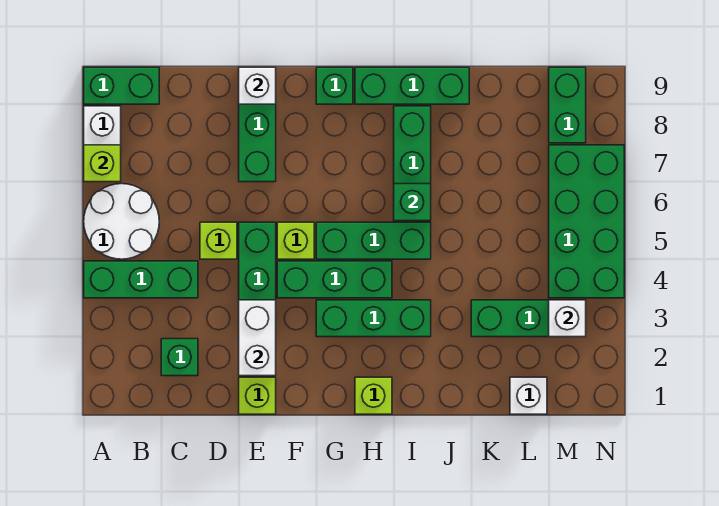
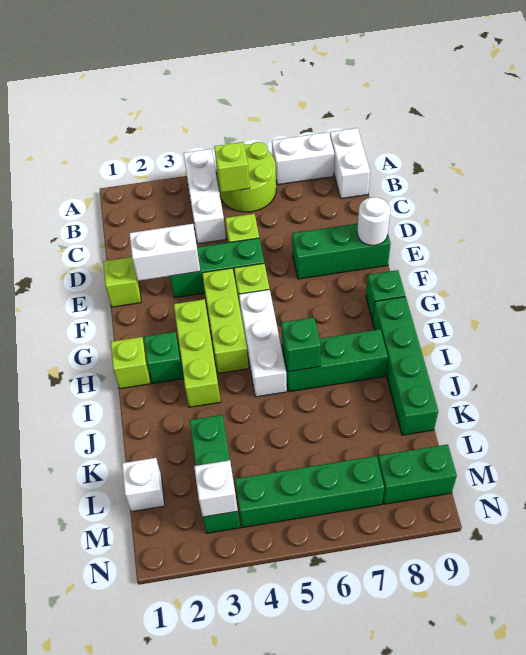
green 1x3 brick [84,261,198,298] -> white 1x3 brick [183,149,226,244]
white 2x2 round brick [84,184,159,259] -> lime 2x2 round brick [217,142,276,212]
lime 1x1 brick [84,145,121,182] -> lime 1x1 brick moved to [214,142,250,193]
green 1x2 brick [84,67,159,104] -> white 1x2 brick [330,128,370,199]
green 1x1 brick [161,339,198,376] -> green 1x1 brick moved to [144,332,183,384]
white 1x1 brick [239,67,276,104] -> white 1x1 round brick [357,197,390,245]
green 1x3 brick [277,261,392,298] -> lime 1x3 brick [202,268,249,373]
green 1x3 brick [316,300,431,337] -> lime 1x3 brick [174,299,221,407]
green 1x3 brick [316,222,431,259] -> white 1x3 brick [239,290,287,397]
green 1x3 brick [355,67,469,104] -> green 1x4 brick [373,297,438,435]
green 2x4 brick [549,145,624,298] -> green 1x4 brick [235,456,384,528]

